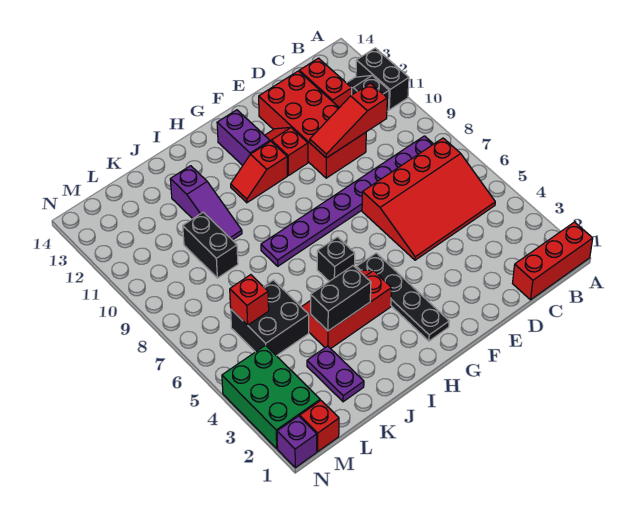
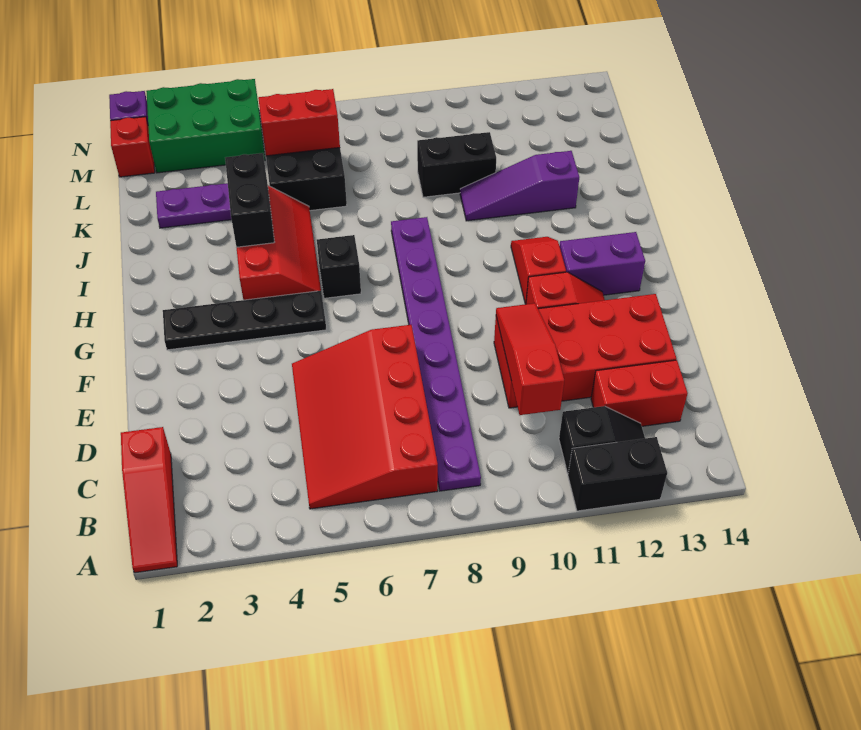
red 1x3 brick [513,222,593,300] -> red 1x3 slope [121,427,177,573]
red 1x1 brick [230,275,269,325] -> red 1x2 brick [258,89,340,156]

